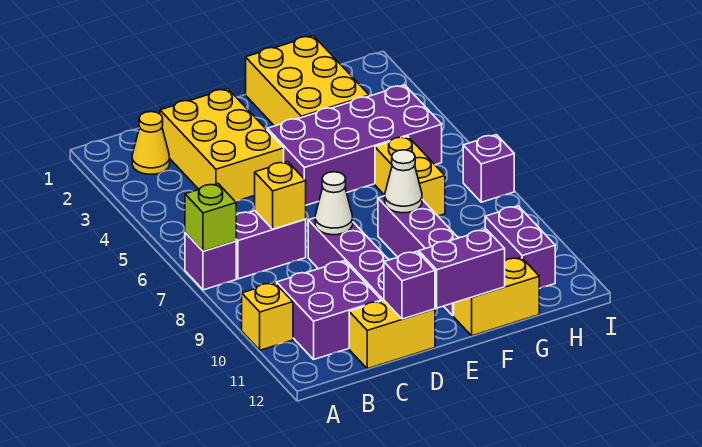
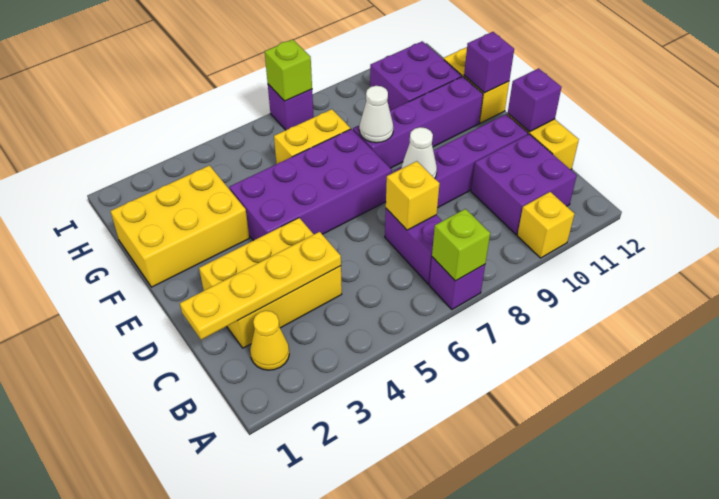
none -> yellow 1x4 plate [180,232,341,340]
purple 2x4 brick [267,85,442,205] -> purple 2x4 brick turned to [229,129,392,241]
purple 1x2 brick [419,229,505,308] -> purple 1x1 brick [464,32,514,93]
purple 1x2 brick [485,206,555,289] -> purple 2x2 brick [370,41,462,110]
none -> lime 1x1 brick [265,39,312,101]

